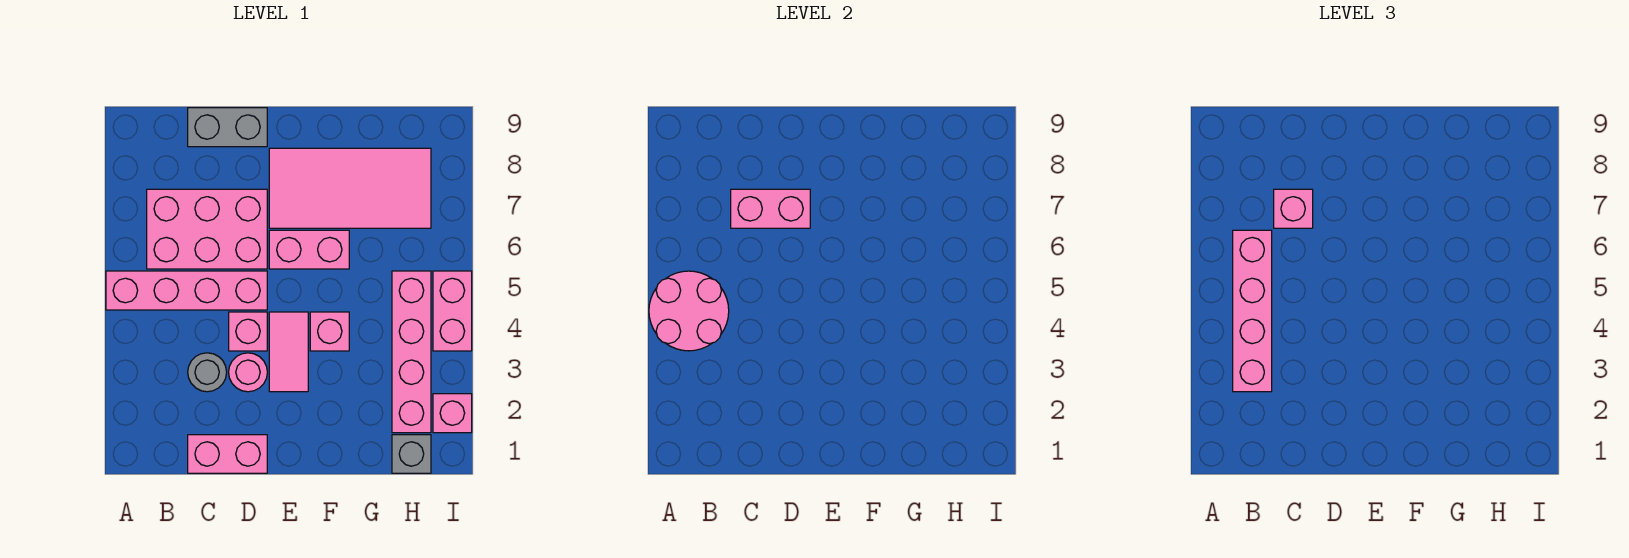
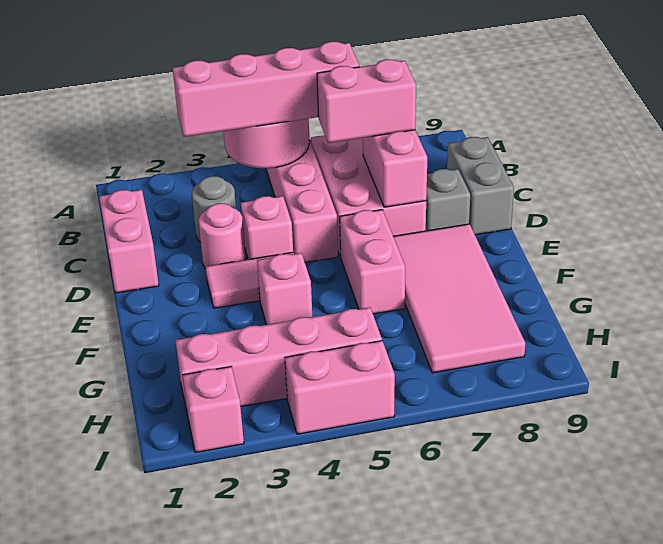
pink 1x1 brick [1274,189,1313,228] -> pink 1x2 brick [317,59,416,143]
grey 1x1 brick [392,435,431,473] -> grey 1x1 brick moved to [426,169,470,231]

